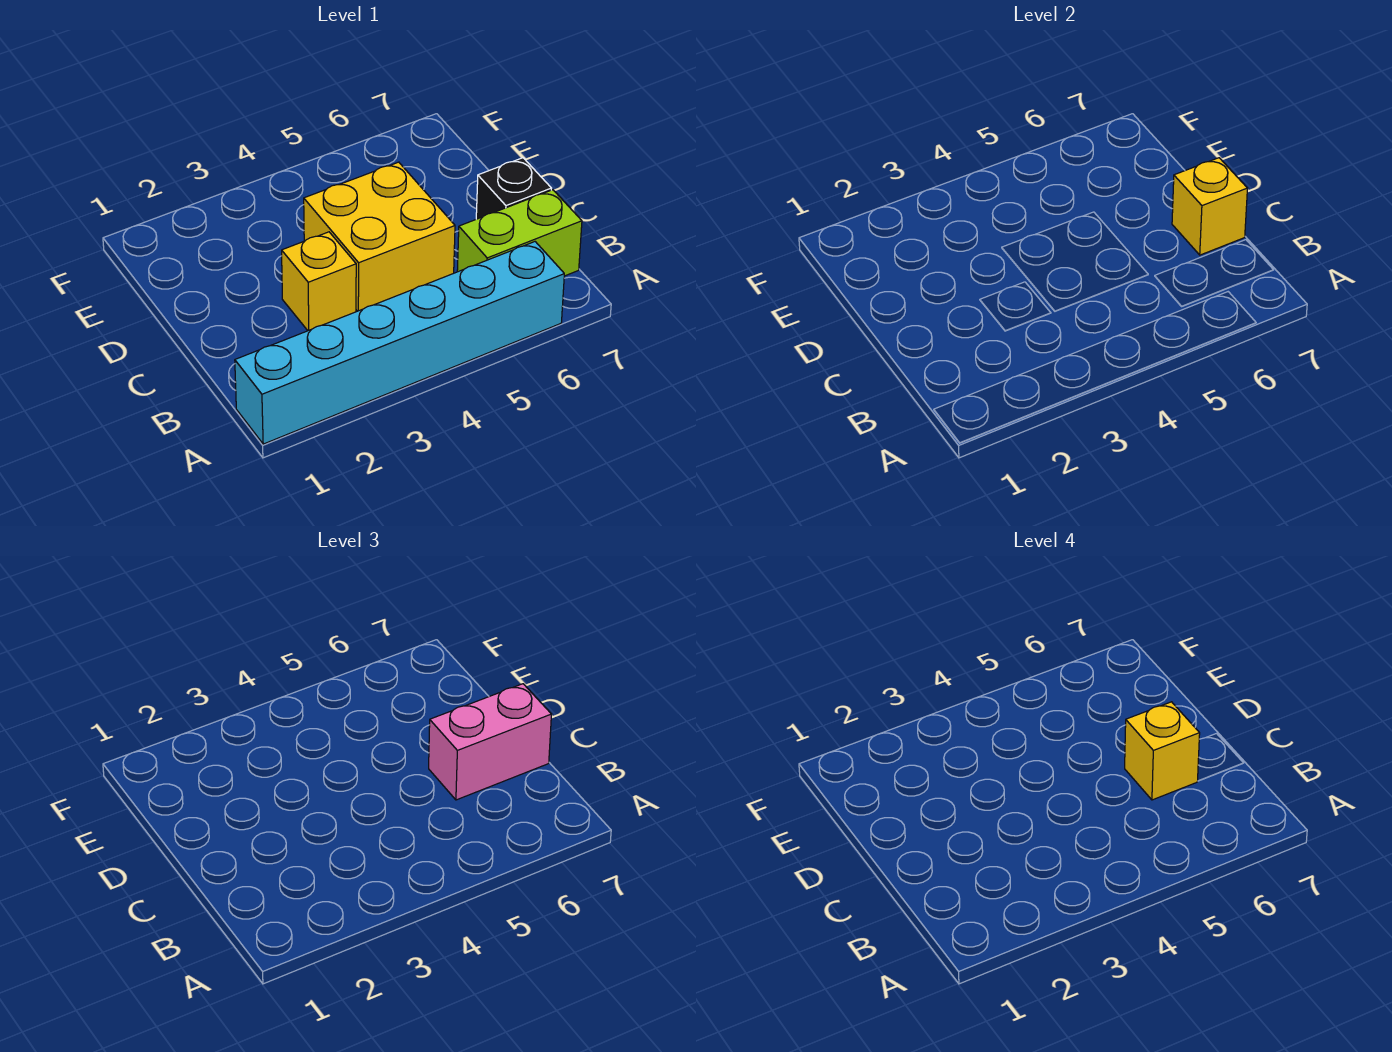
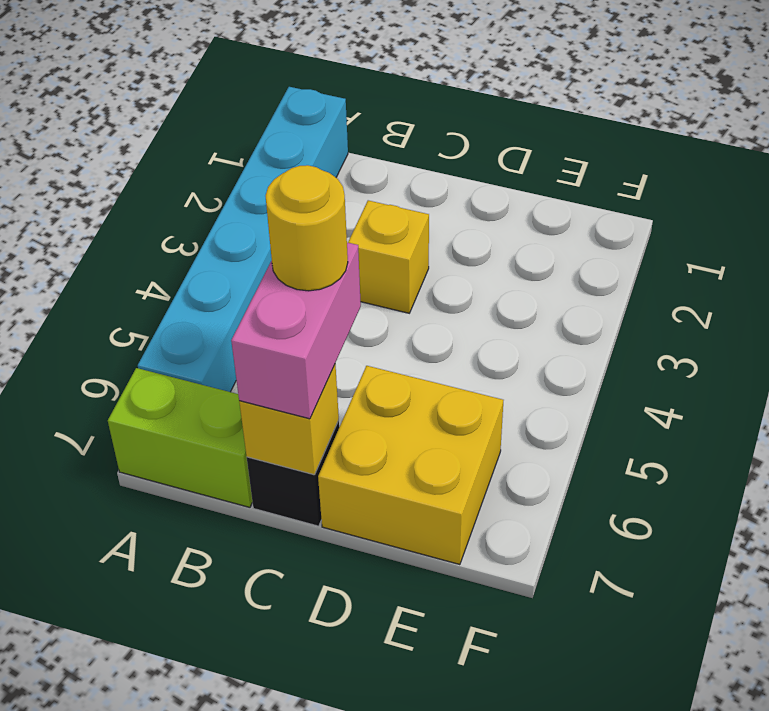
lime 1x2 brick [457,190,582,276] -> lime 1x2 brick turned to [108,368,252,507]
yellow 2x2 brick [304,162,455,311] -> yellow 2x2 brick moved to [318,366,503,565]
yellow 1x1 brick [1125,702,1200,800] -> yellow 1x1 round brick [266,165,348,291]

